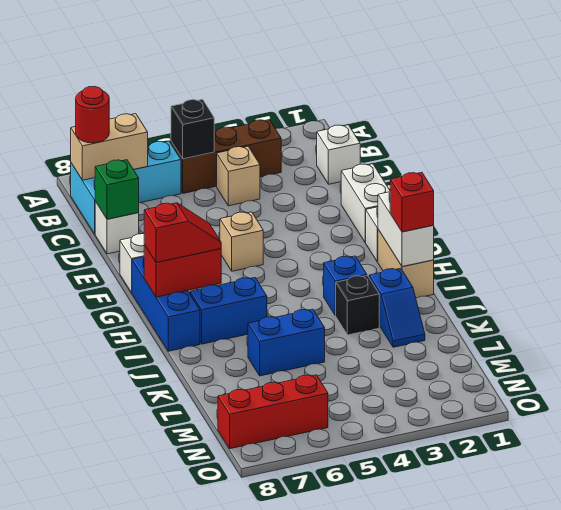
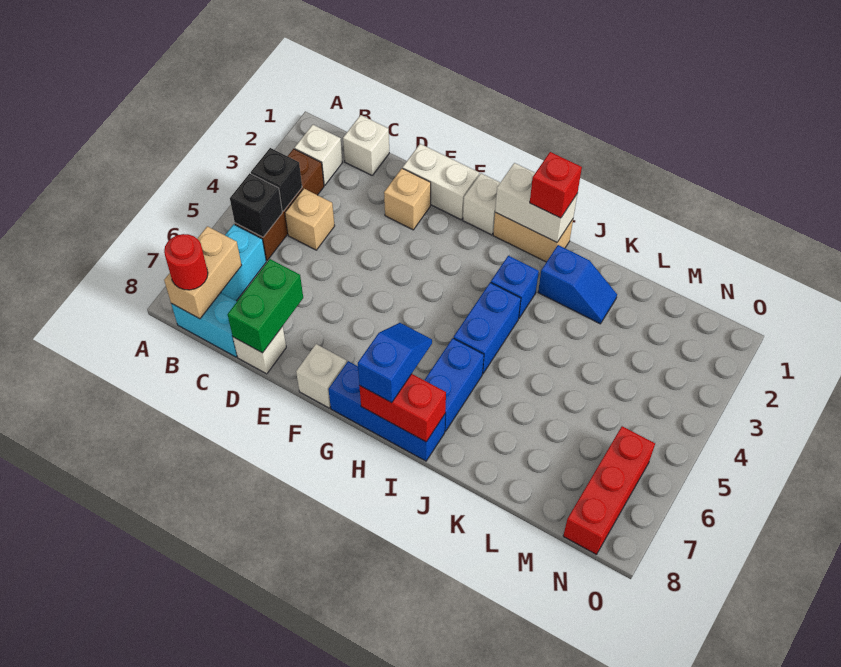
none -> white 1x1 brick [295,125,343,185]
green 1x1 brick [95,160,139,219] -> green 1x2 brick [228,259,303,353]
tan 1x1 brick [220,212,263,271] -> tan 1x1 brick moved to [384,168,431,230]
red 1x2 brick [144,245,221,297] -> red 1x2 brick turned to [359,374,446,442]
red 1x2 slope [144,203,221,262] -> blue 1x2 slope [358,323,432,403]
black 1x1 brick [335,276,379,335] -> black 1x1 brick moved to [251,148,302,211]
blue 1x2 brick [248,309,325,376] -> blue 1x2 brick moved to [454,282,521,374]

